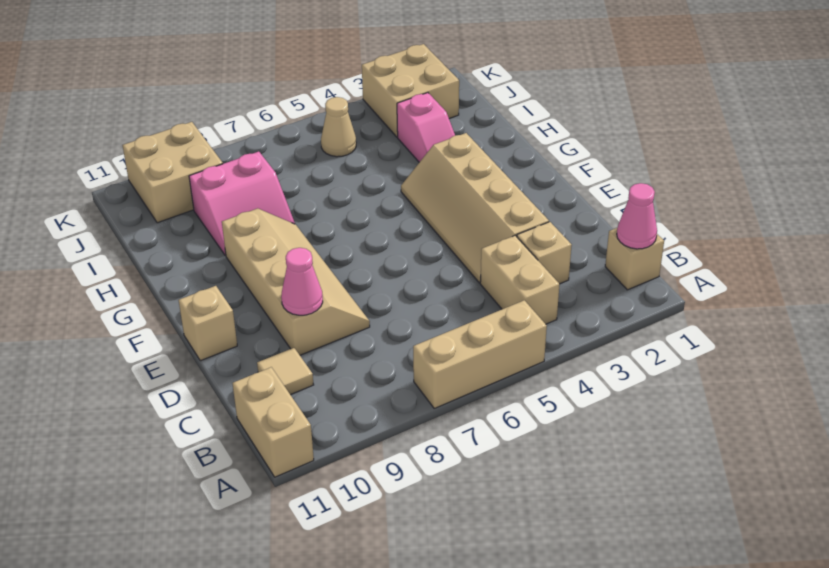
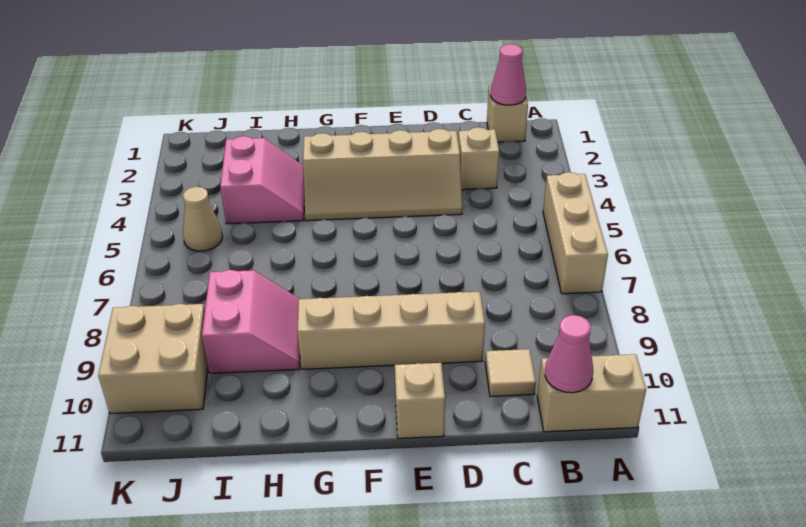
tan 1x2 brick [480,236,560,324] -> none
pink 1x1 cone [281,248,323,315] -> pink 1x1 cone moved to [545,315,593,393]
pink 1x2 slope [397,93,455,162] -> pink 2x2 slope [220,136,305,224]
tan 2x2 brick [362,44,459,137] -> none

